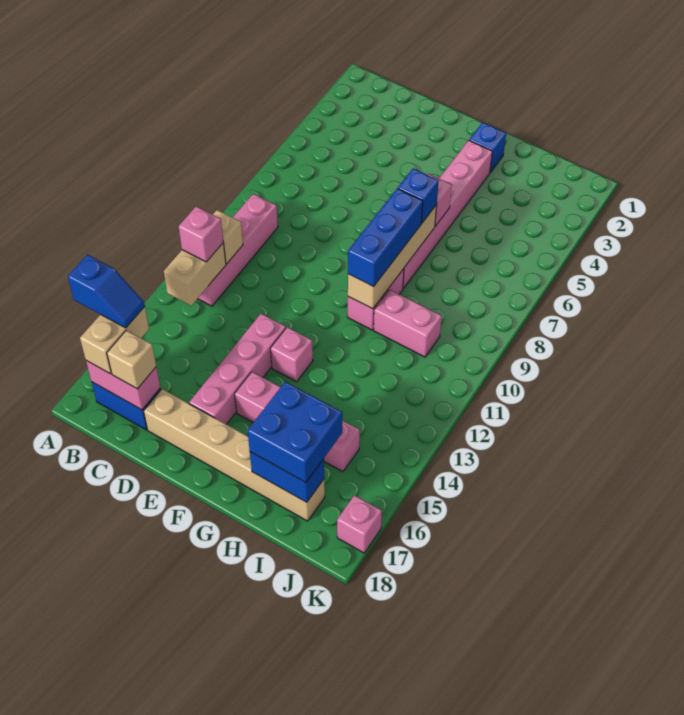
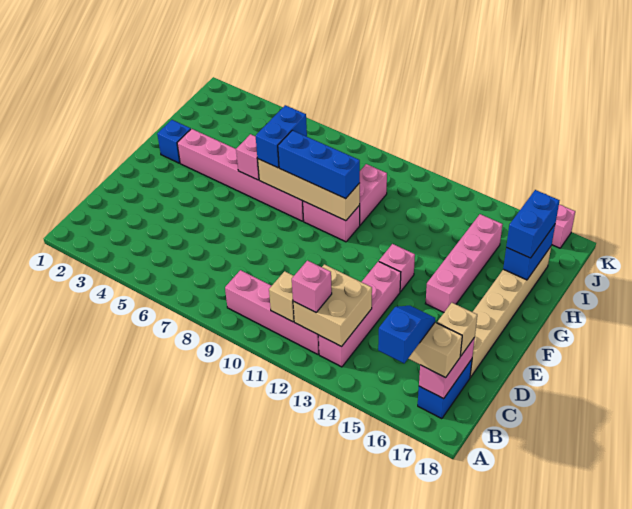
tan 1x2 brick [164,243,226,306] -> tan 2x2 brick [293,264,372,347]
pink 1x4 brick [189,314,286,424] -> pink 1x4 brick turned to [318,261,401,367]
blue 1x1 brick [398,168,439,223] -> blue 1x2 brick [256,105,307,168]
blue 2x2 brick [248,382,342,483] -> blue 1x2 brick [506,190,560,258]

